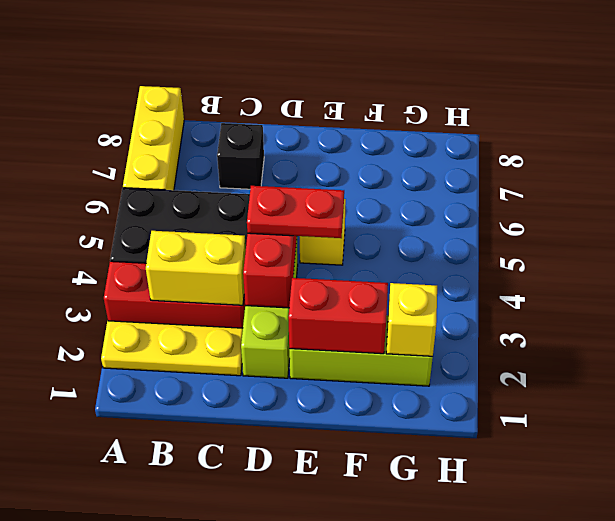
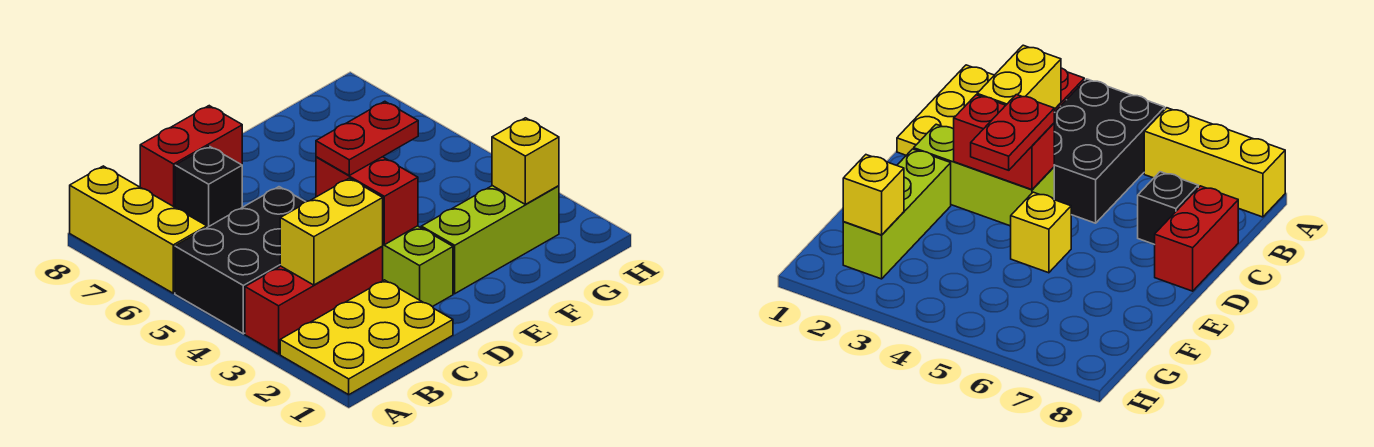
yellow 1x3 plate [101,321,243,376] -> yellow 2x3 plate [280,280,453,395]
red 1x2 brick [288,278,388,354] -> red 1x2 brick moved to [140,106,242,207]

